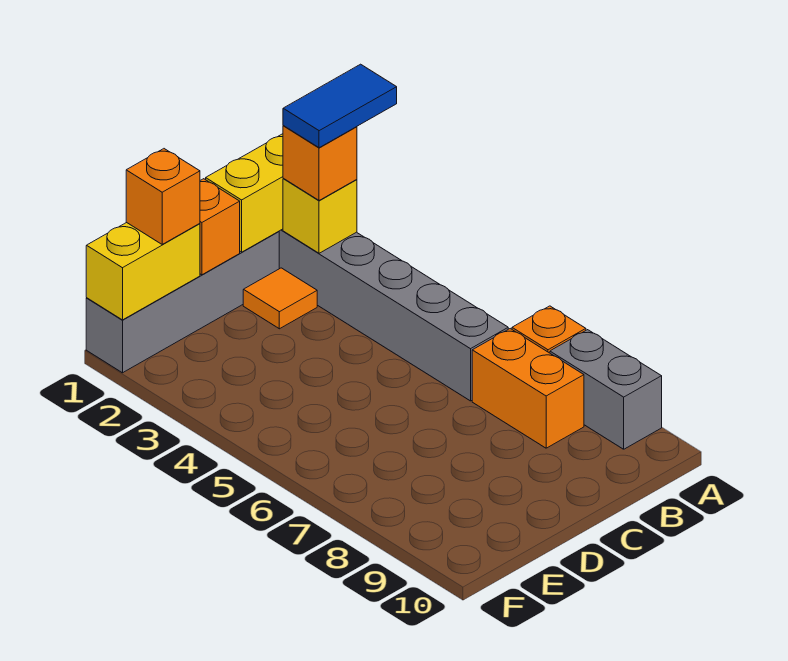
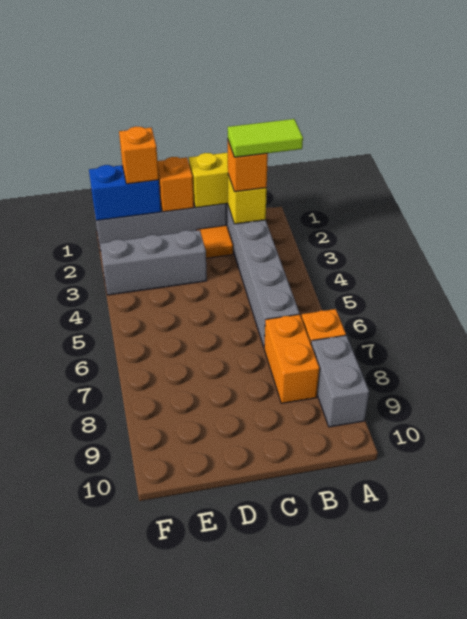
blue 1x2 tile [283,64,397,148] -> lime 1x2 tile [228,119,303,157]
none -> grey 1x3 brick [100,230,207,295]
yellow 1x2 brick [86,223,200,320] -> blue 1x2 brick [89,165,161,221]

